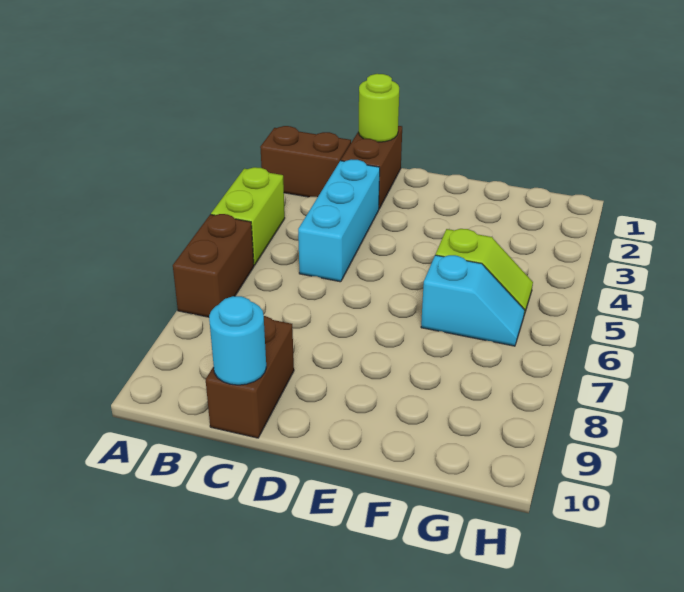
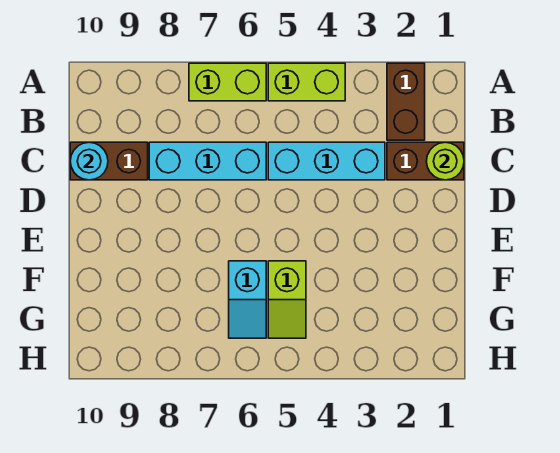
brown 1x2 brick [173,214,254,317] -> lime 1x2 brick [189,63,266,101]
none -> cyan 1x3 brick [149,142,266,180]

